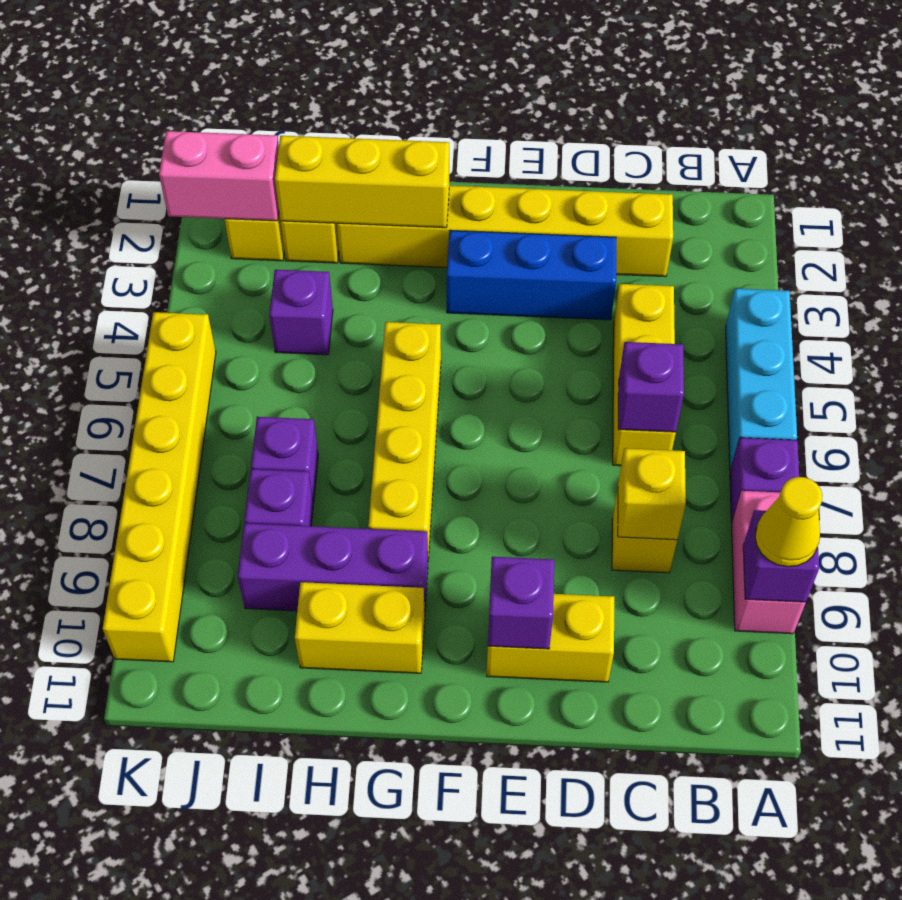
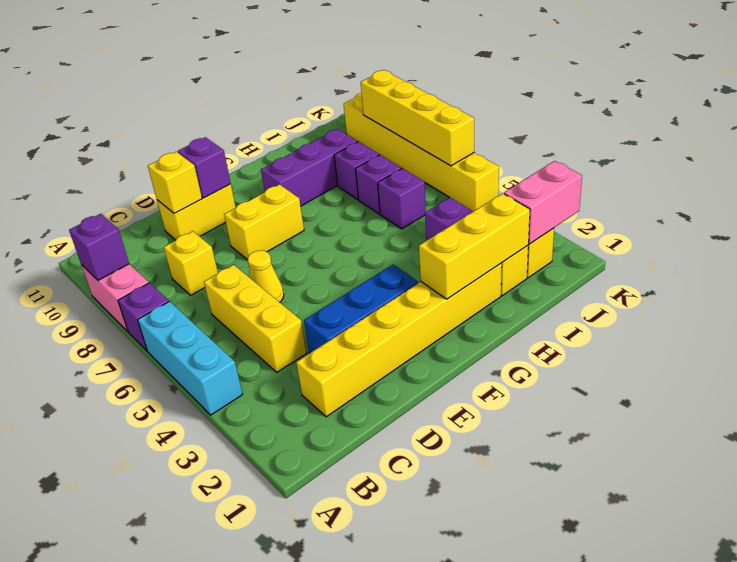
yellow 1x1 cone [755,477,823,567] -> yellow 1x1 cone moved to [248,250,284,302]
purple 1x1 brick [618,342,684,432] -> purple 1x1 brick moved to [378,168,426,229]
yellow 1x1 brick [618,448,686,540] -> yellow 1x1 brick moved to [148,152,202,214]
yellow 1x4 brick [368,322,441,559] -> yellow 1x4 brick moved to [361,70,474,166]
yellow 1x2 brick [295,582,425,673] -> yellow 1x2 brick moved to [224,184,304,260]

